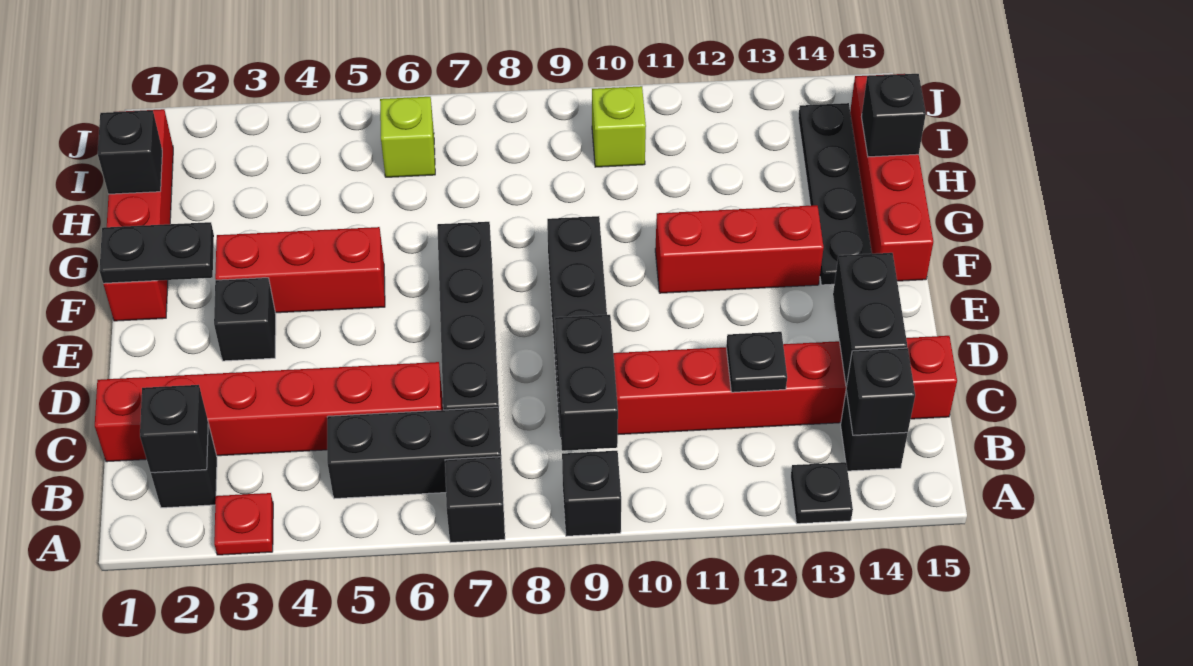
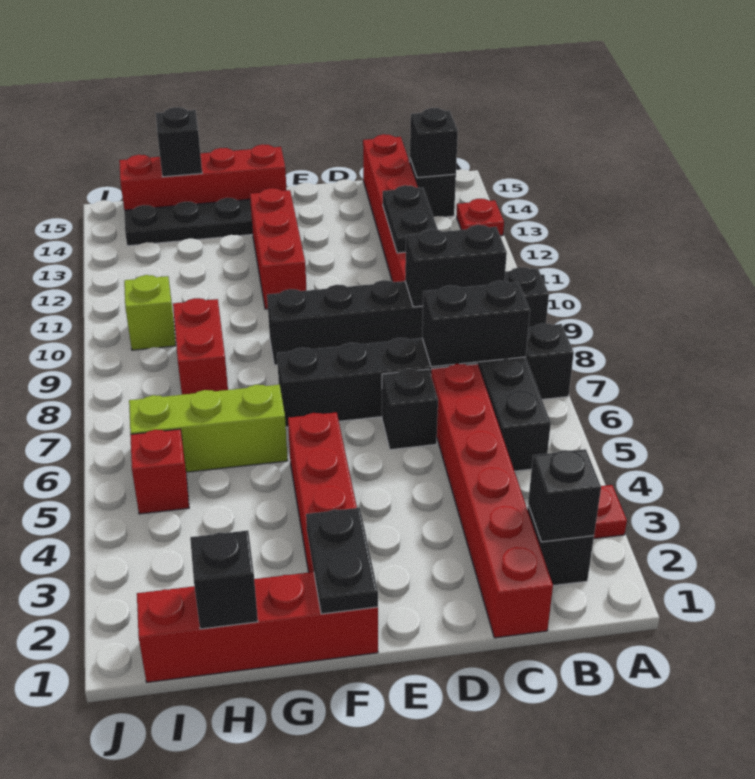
black 1x1 plate [791,462,853,524] -> red 1x1 plate [457,199,504,236]
black 1x1 plate [726,332,787,392] -> black 1x2 plate [383,185,438,253]
black 1x2 brick [833,253,907,386] -> black 1x2 brick moved to [422,281,530,367]
black 1x1 brick [214,278,276,361] -> black 1x1 brick moved to [382,369,438,450]
none -> red 1x2 brick [173,298,228,395]
none -> red 1x1 brick [130,429,189,514]
lime 1x1 brick [380,97,435,177] -> lime 1x3 brick [129,385,288,472]

